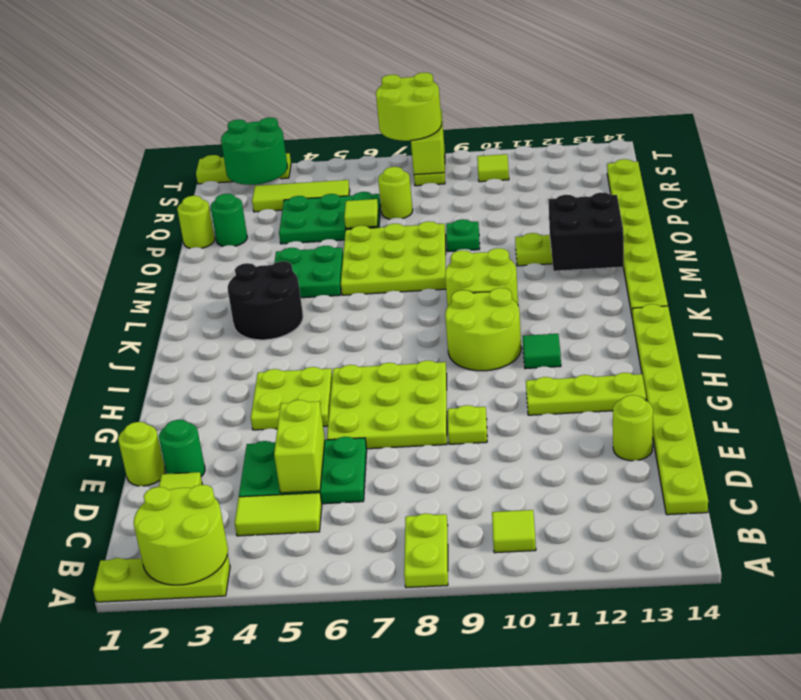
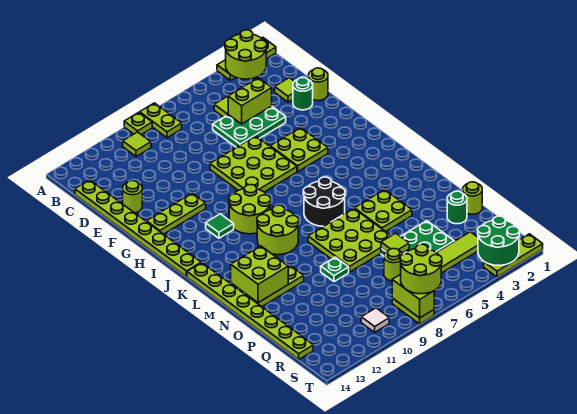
lime 1x2 brick [274,400,325,493] -> lime 1x2 brick turned to [228,78,272,124]
lime 1x1 plate [448,405,487,444] -> lime 1x1 plate moved to [124,112,152,135]
black 2x2 round brick [228,261,303,340] -> black 2x2 round brick moved to [303,177,345,226]
green 2x2 plate [274,246,343,298] -> lime 2x2 plate [355,190,412,232]
black 2x2 brick [548,193,624,271] -> lime 2x2 brick [231,246,288,303]
lime 1x1 tile [477,154,509,182] -> white 1x1 tile [361,308,389,332]

